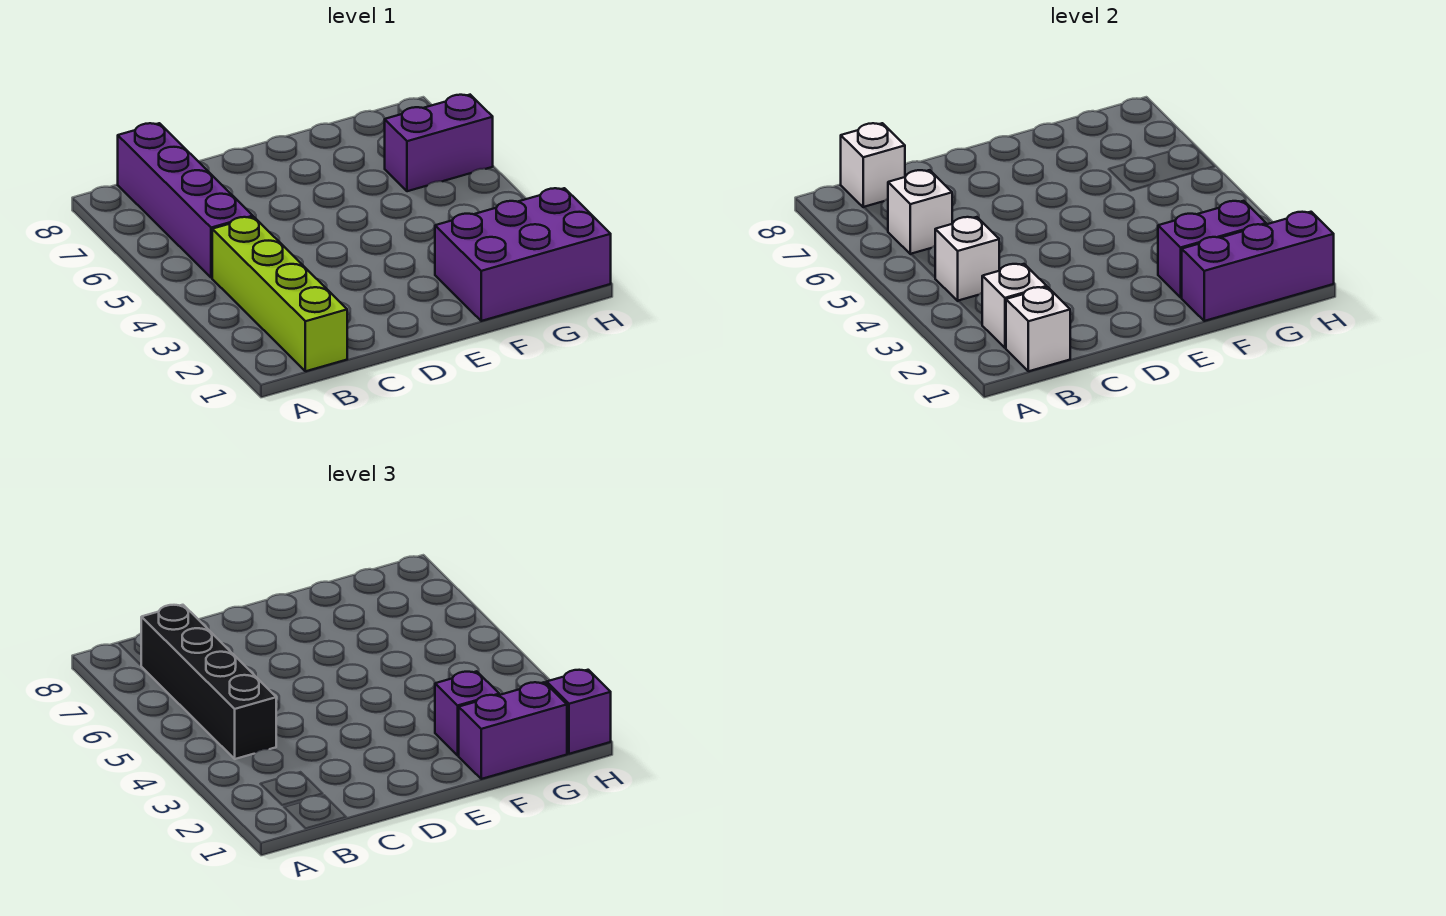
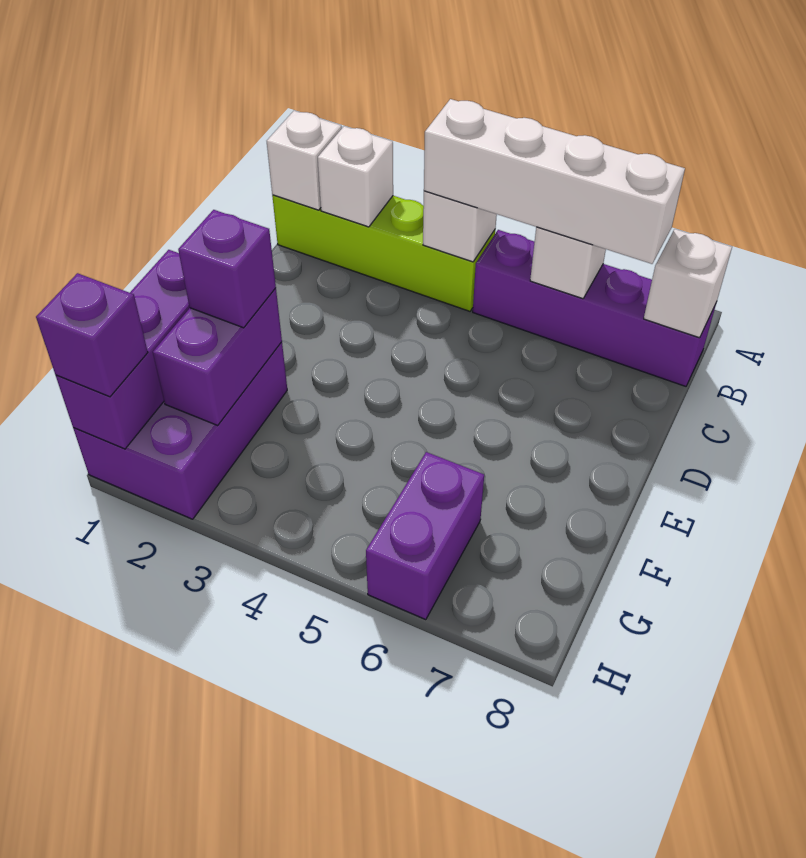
black 1x4 brick [141,605,276,759] -> white 1x4 brick [424,99,685,264]
purple 1x2 brick [459,682,567,779] -> none

